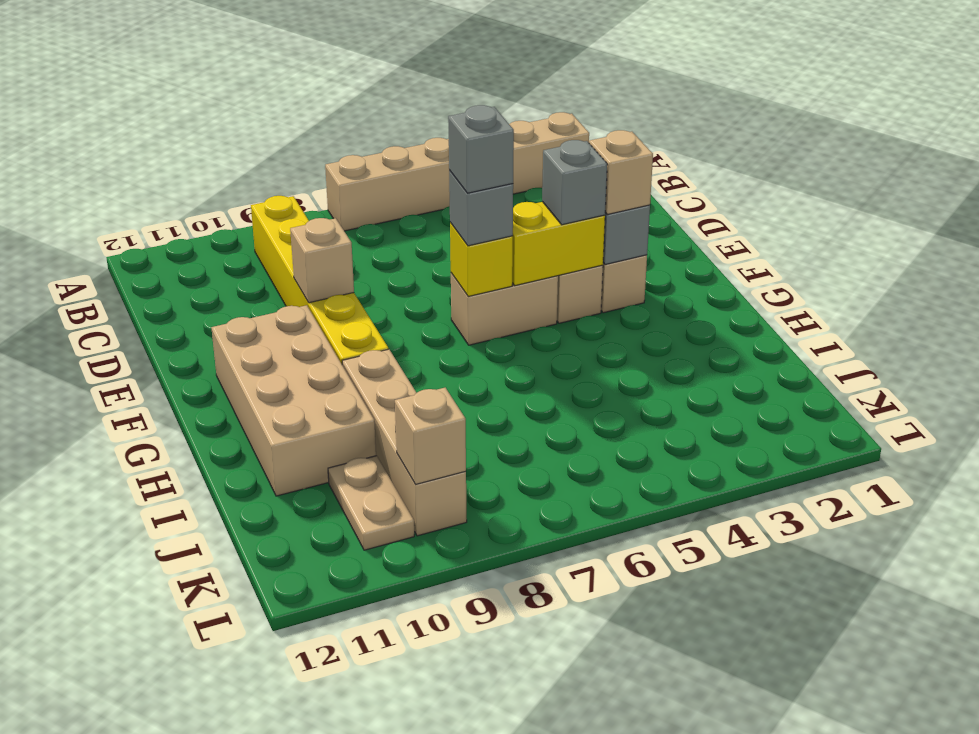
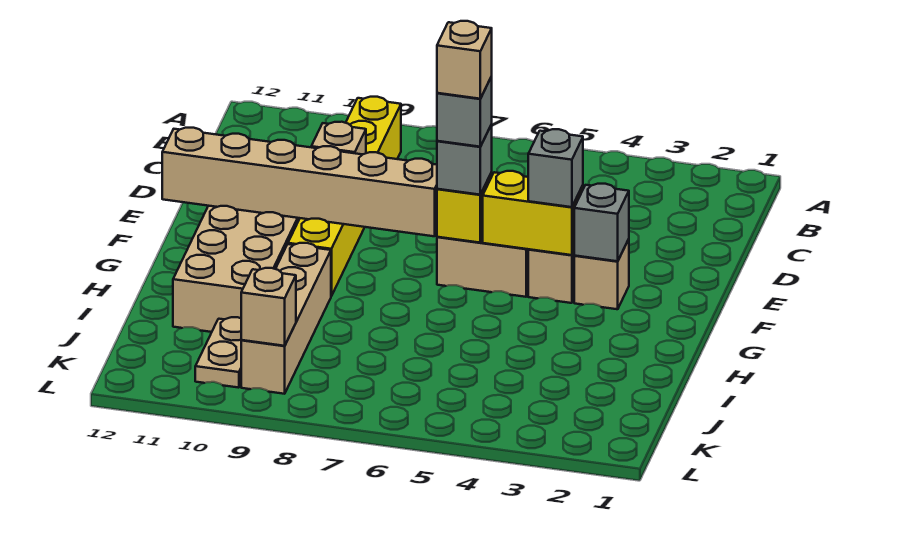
tan 1x6 brick [325,112,589,231] -> tan 1x6 brick moved to [162,128,437,236]
tan 1x1 brick [589,130,653,214] -> tan 1x1 brick moved to [437,21,492,99]

